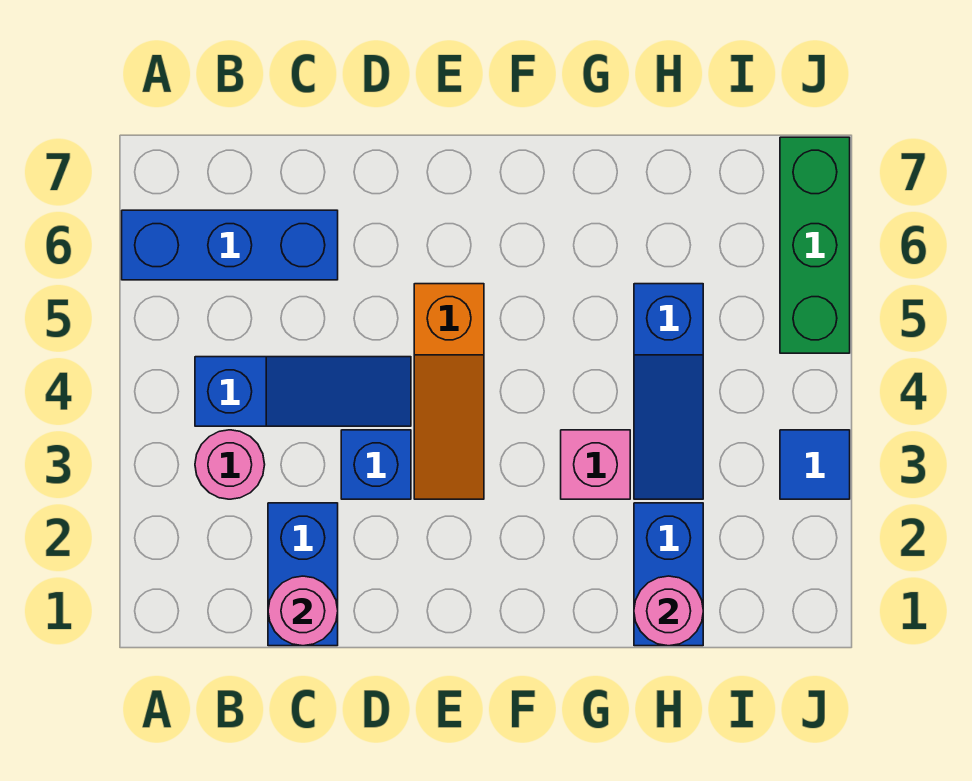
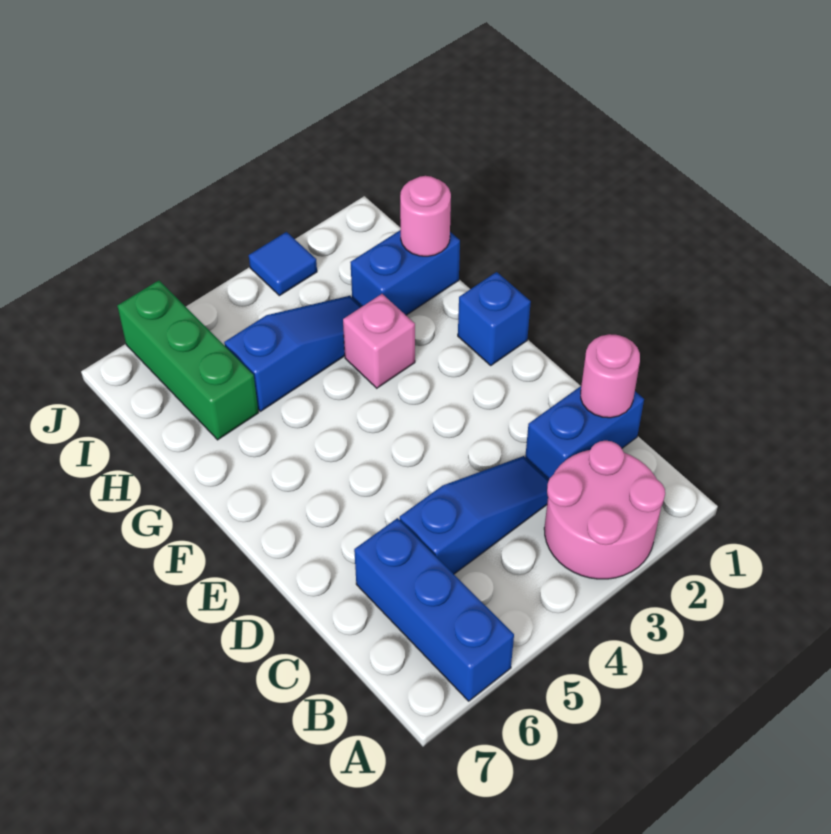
pink 1x1 round brick [195,430,265,499] -> pink 2x2 round brick [544,441,665,579]
blue 1x3 slope [195,357,411,426] -> blue 1x3 slope turned to [400,456,549,574]
blue 1x1 brick [341,430,411,499] -> blue 1x1 brick moved to [458,272,531,365]
orange 1x3 slope [414,284,484,499] -> none
green 1x3 brick [780,137,850,353] -> green 1x3 brick turned to [117,280,258,440]

